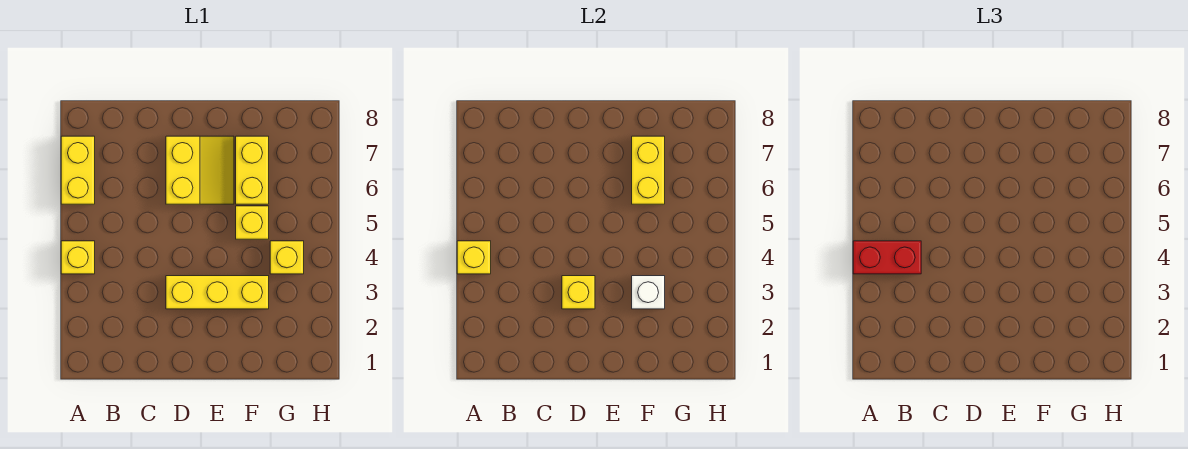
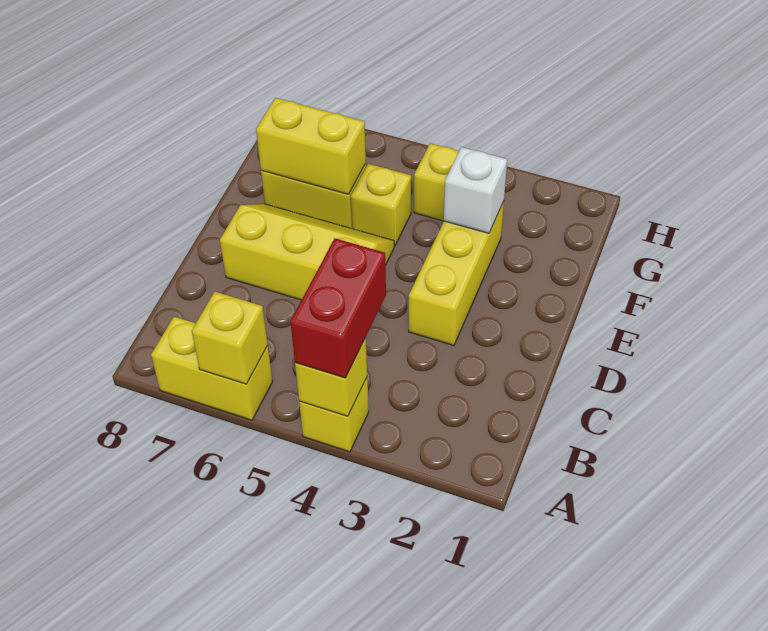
yellow 1x1 brick [562,276,595,309] -> yellow 1x1 brick moved to [192,292,268,384]
yellow 2x2 slope [166,136,234,204] -> yellow 2x3 slope [220,204,394,300]

